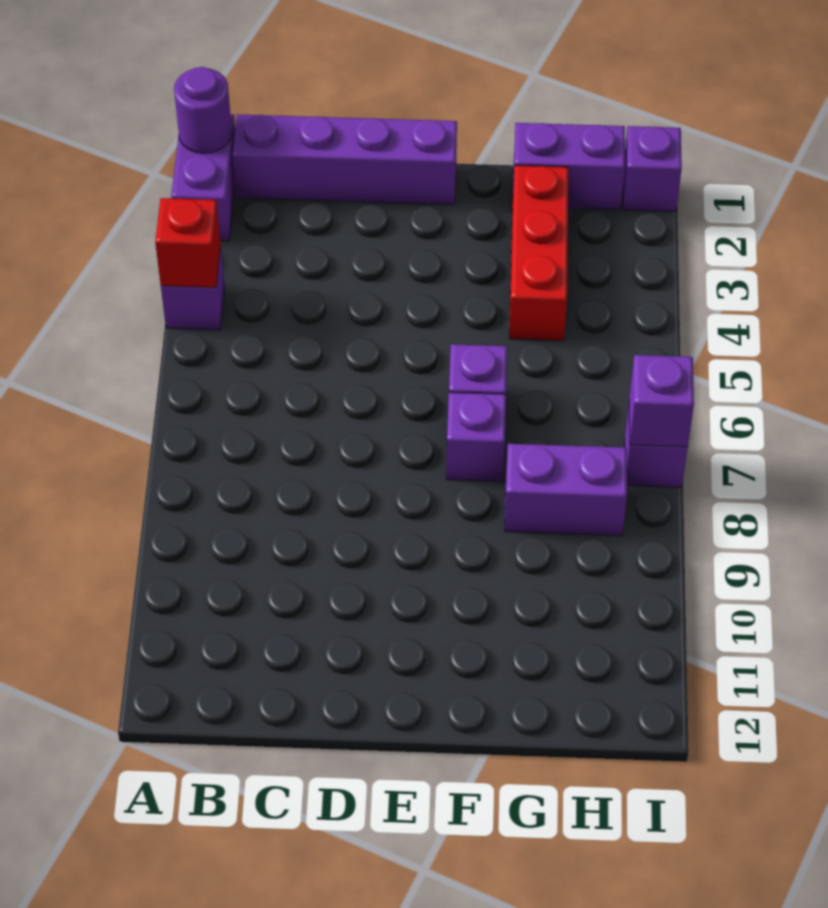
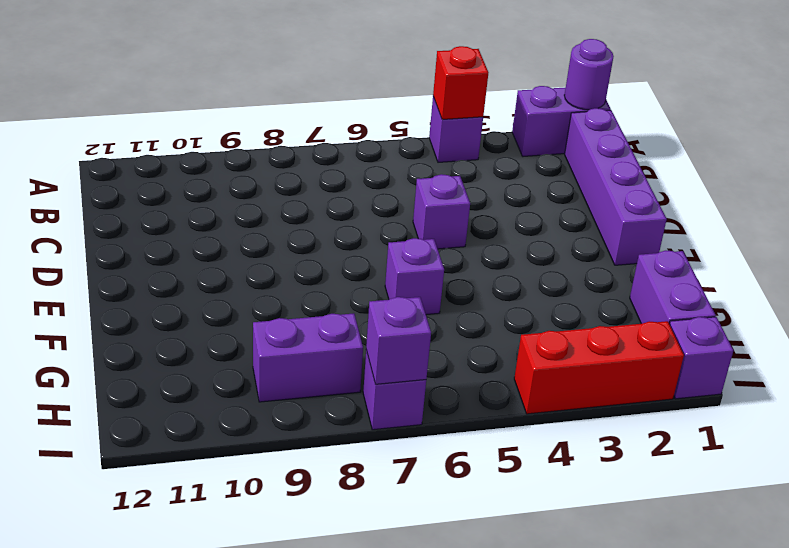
purple 1x1 brick [446,392,506,482] -> purple 1x1 brick moved to [413,174,470,249]
red 1x3 brick [509,165,568,341] -> red 1x3 brick moved to [514,321,684,414]
purple 1x2 brick [505,444,627,536] -> purple 1x2 brick turned to [253,313,363,402]

